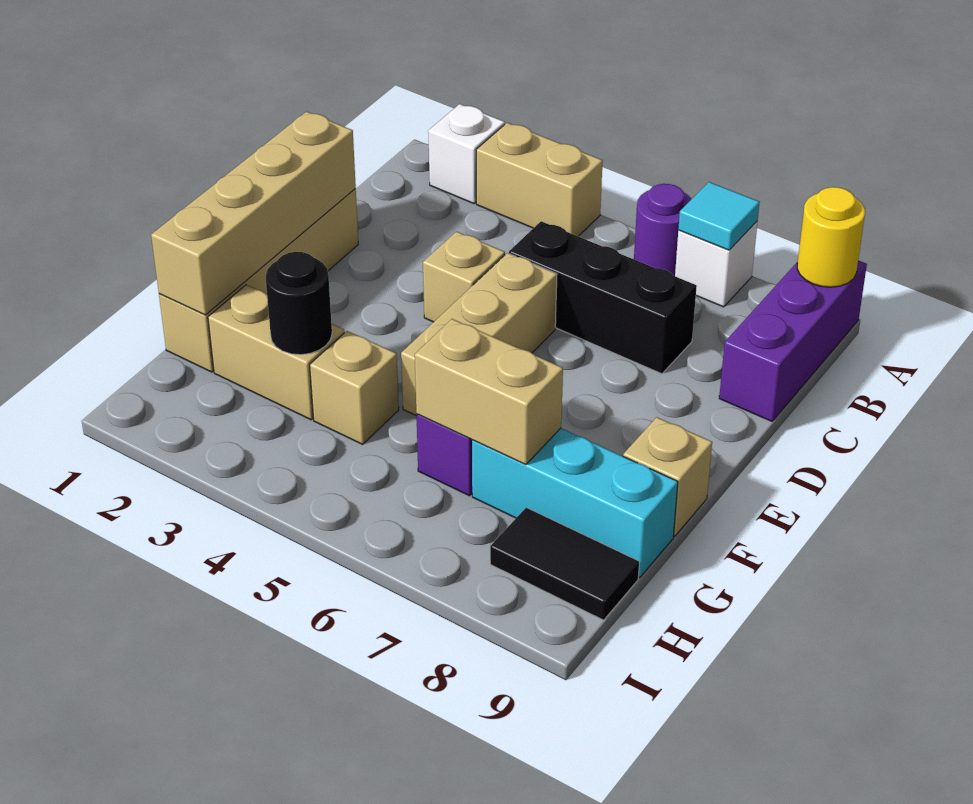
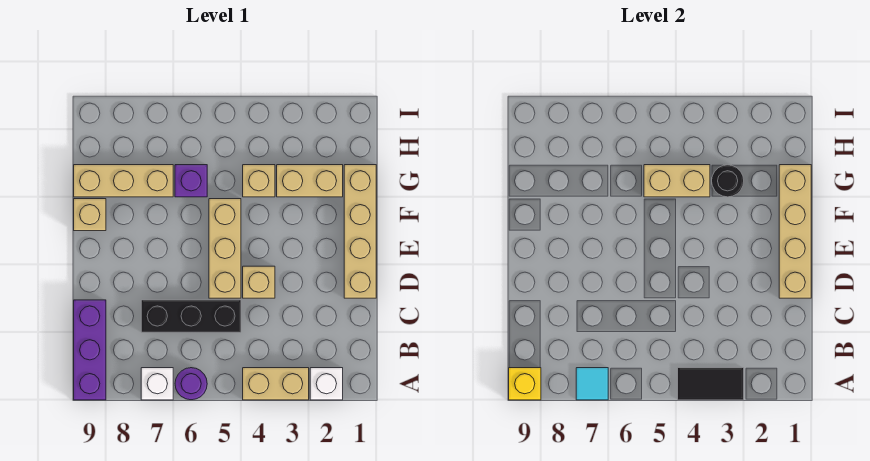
yellow 1x1 round brick [797,187,865,287] -> yellow 1x1 brick [509,368,541,400]
tan 1x2 brick [415,319,563,465] -> tan 1x2 brick moved to [644,165,710,197]
cyan 1x3 brick [472,428,678,577] -> tan 1x3 brick [74,165,173,197]
black 1x2 tile [490,507,639,620] -> black 1x2 tile moved to [678,368,744,400]

